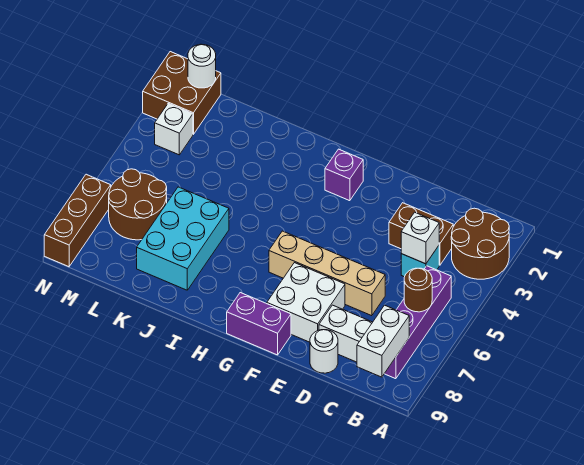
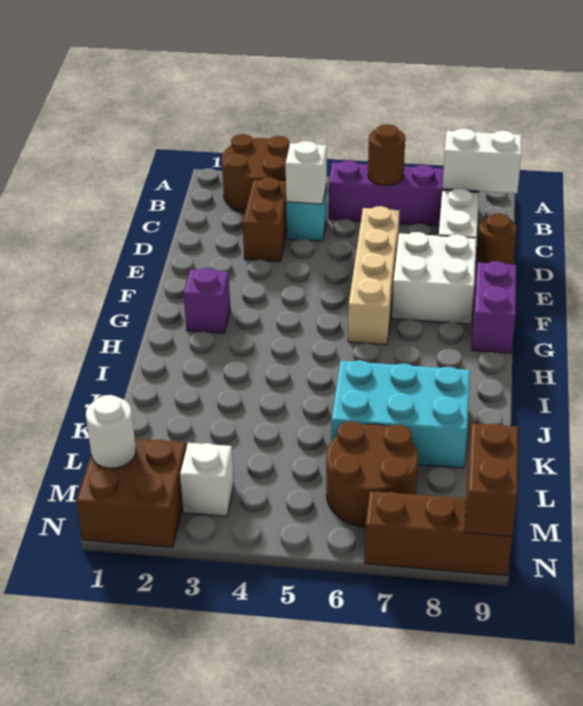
white 1x1 round brick [310,330,338,373] -> brown 1x1 round brick [476,213,517,266]
none -> brown 1x2 brick [465,423,518,536]

